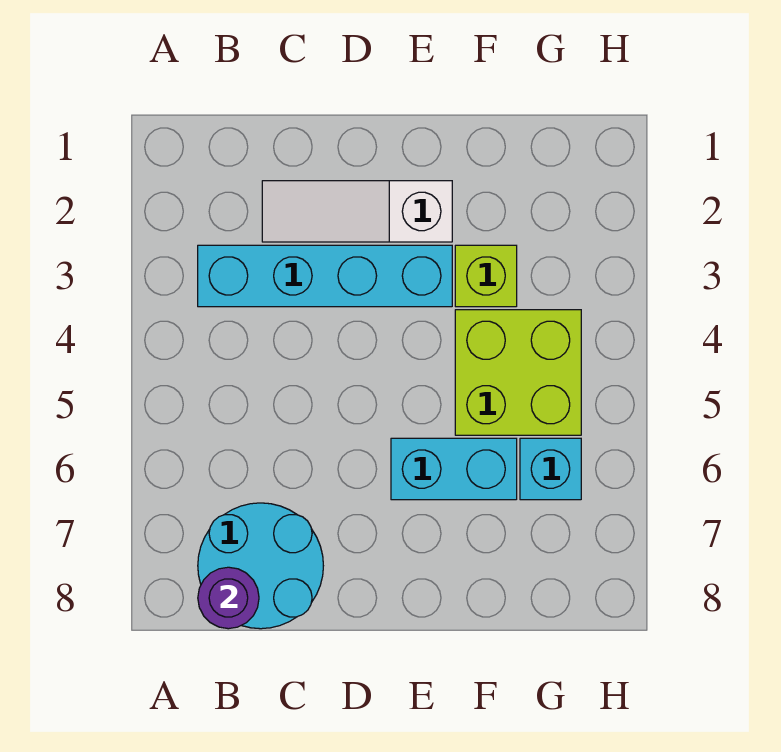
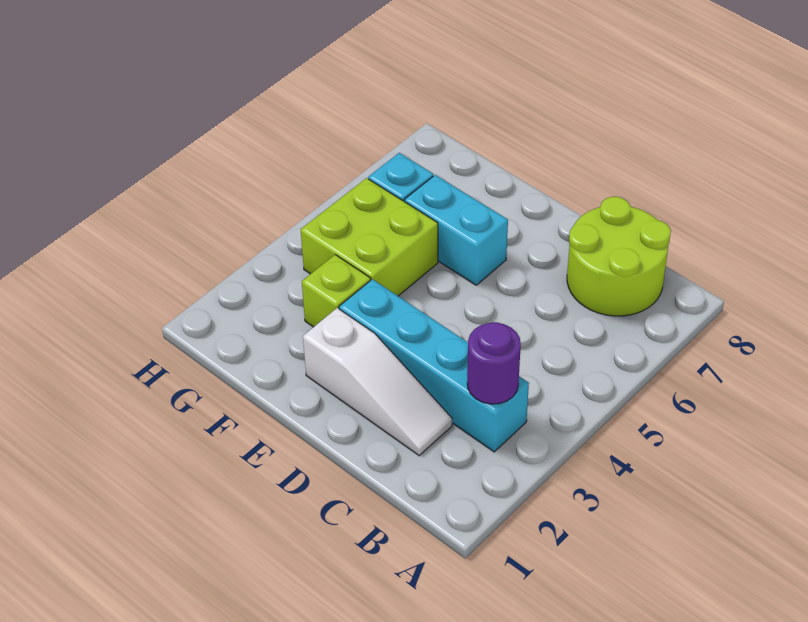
cyan 2x2 round brick [198,503,323,629] -> lime 2x2 round brick [567,197,671,316]
purple 1x1 round brick [198,567,259,629] -> purple 1x1 round brick moved to [467,322,521,404]

